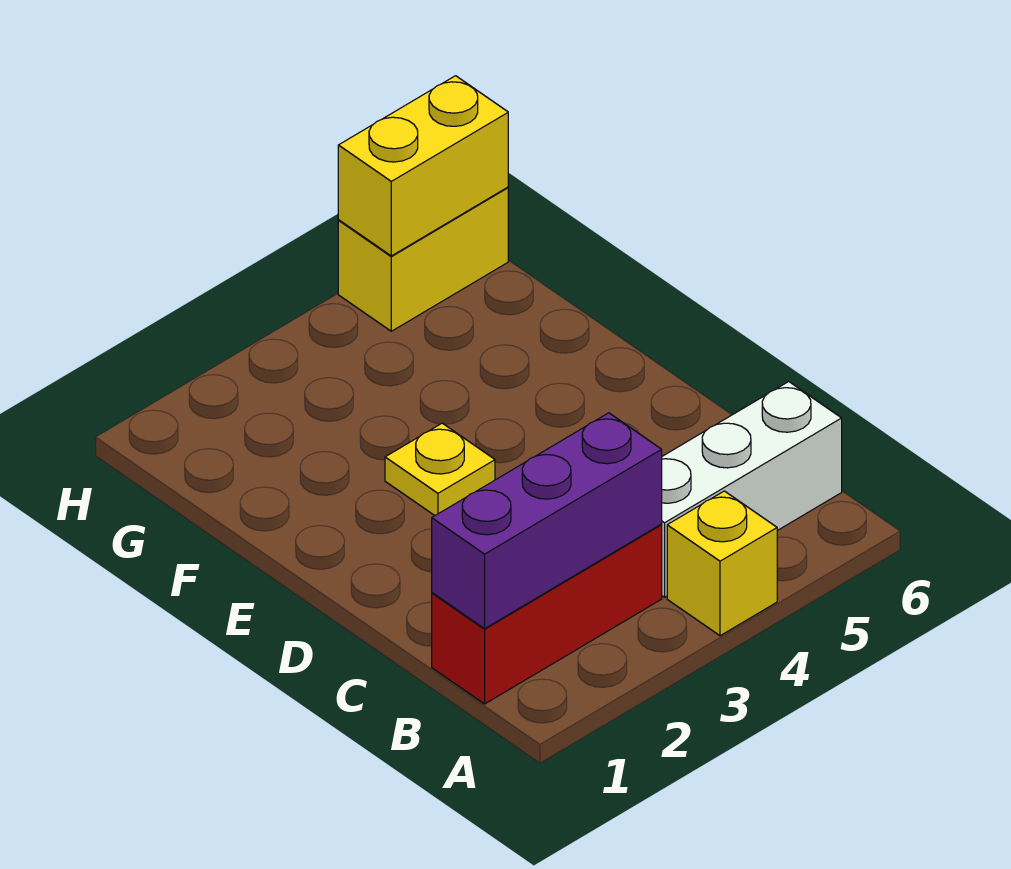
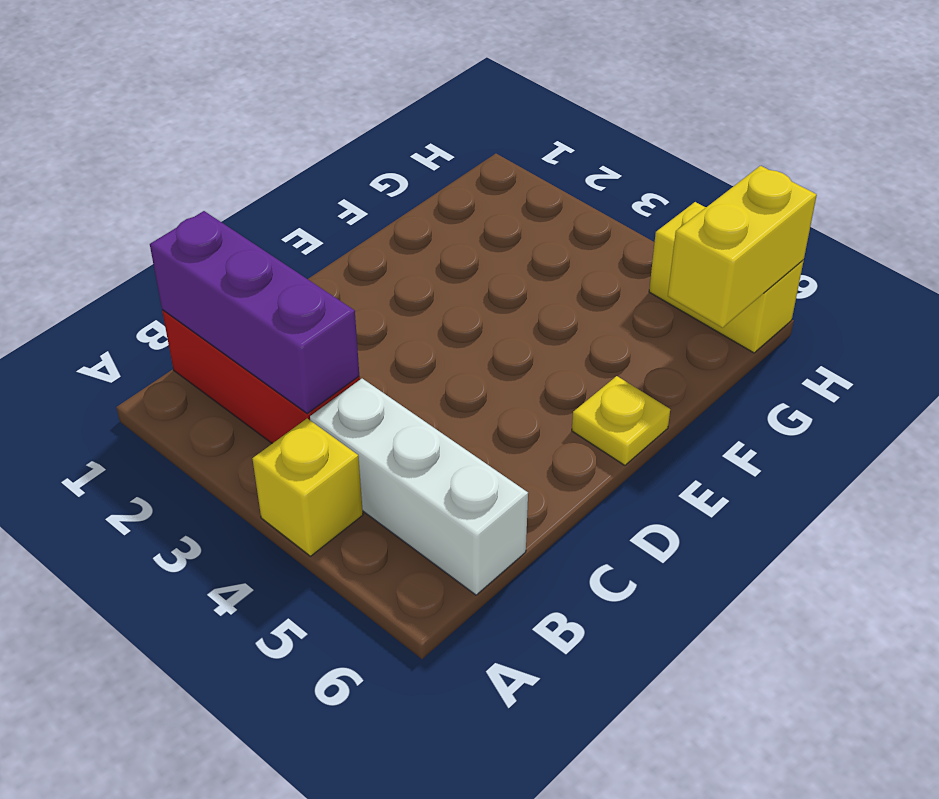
yellow 1x1 plate [385,423,495,515] -> yellow 1x1 plate moved to [572,376,670,465]
yellow 1x2 brick [338,76,508,256] -> yellow 1x2 brick turned to [668,166,817,328]

